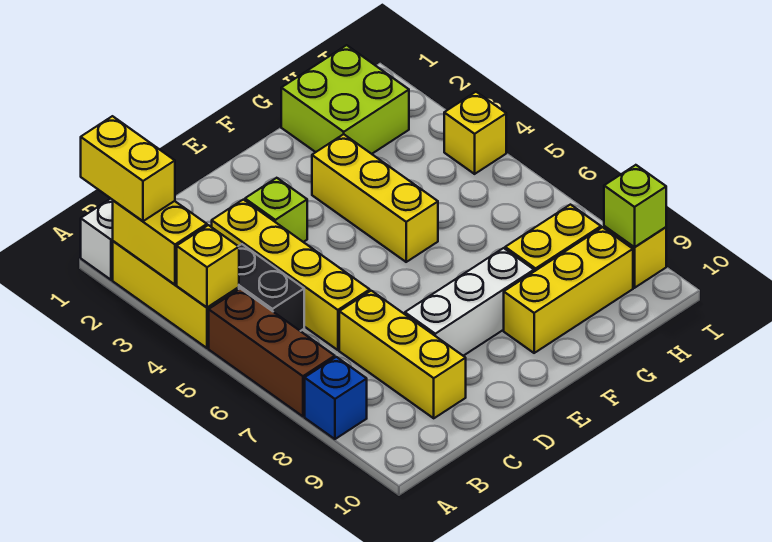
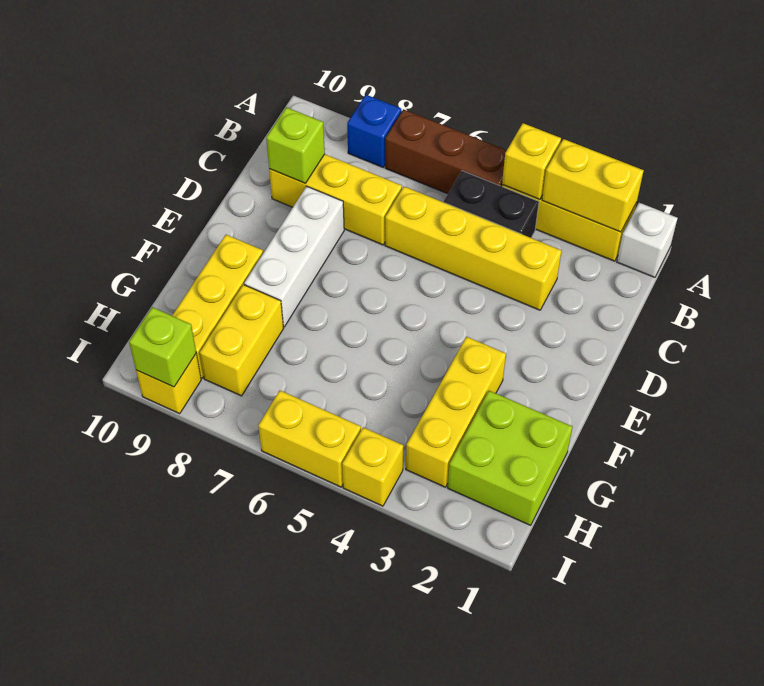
yellow 1x2 brick [81,116,175,221] -> yellow 1x2 brick moved to [258,391,361,487]
lime 1x1 brick [245,178,307,242] -> lime 1x1 brick moved to [266,107,325,183]
yellow 1x3 brick [312,134,438,262] -> yellow 1x3 brick turned to [406,337,506,487]

